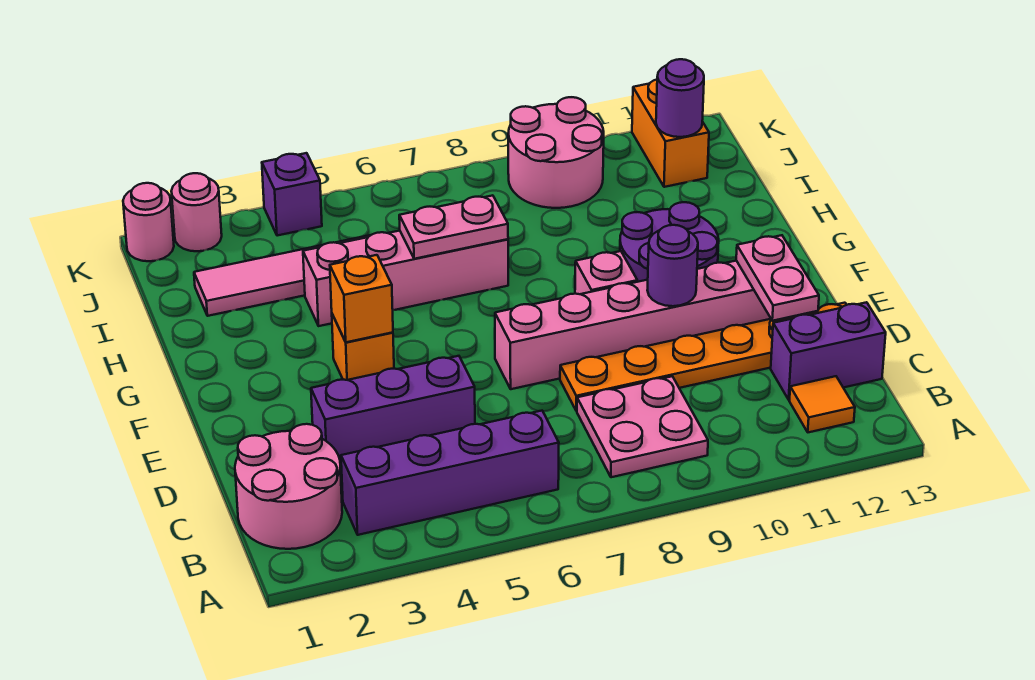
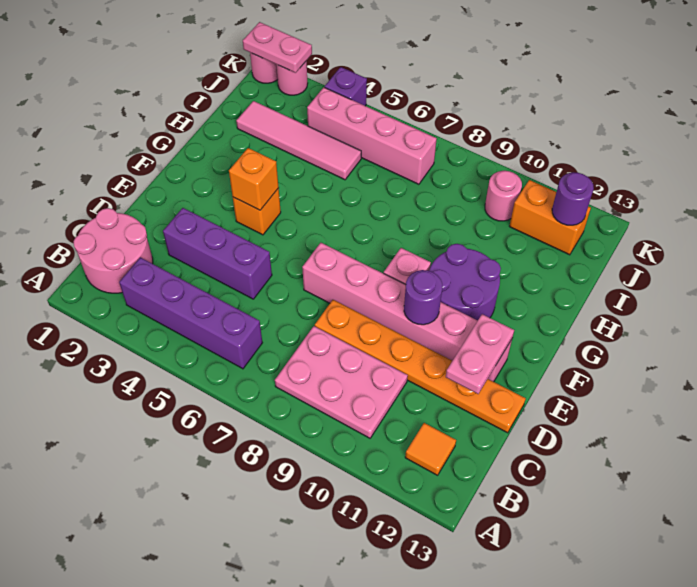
pink 2x2 plate [577,376,708,477] -> pink 2x3 plate [275,326,408,438]
purple 1x2 brick [771,302,886,400] -> none
pink 1x4 brick [303,231,508,326] -> pink 1x4 brick moved to [307,87,437,184]
pink 1x2 plate [399,195,508,259] -> pink 1x2 plate moved to [243,22,312,73]
pink 2x2 round brick [508,97,604,208] -> pink 1x1 round brick [485,171,522,221]
orange 1x2 brick [632,80,709,187] -> orange 1x2 brick turned to [509,180,591,255]

